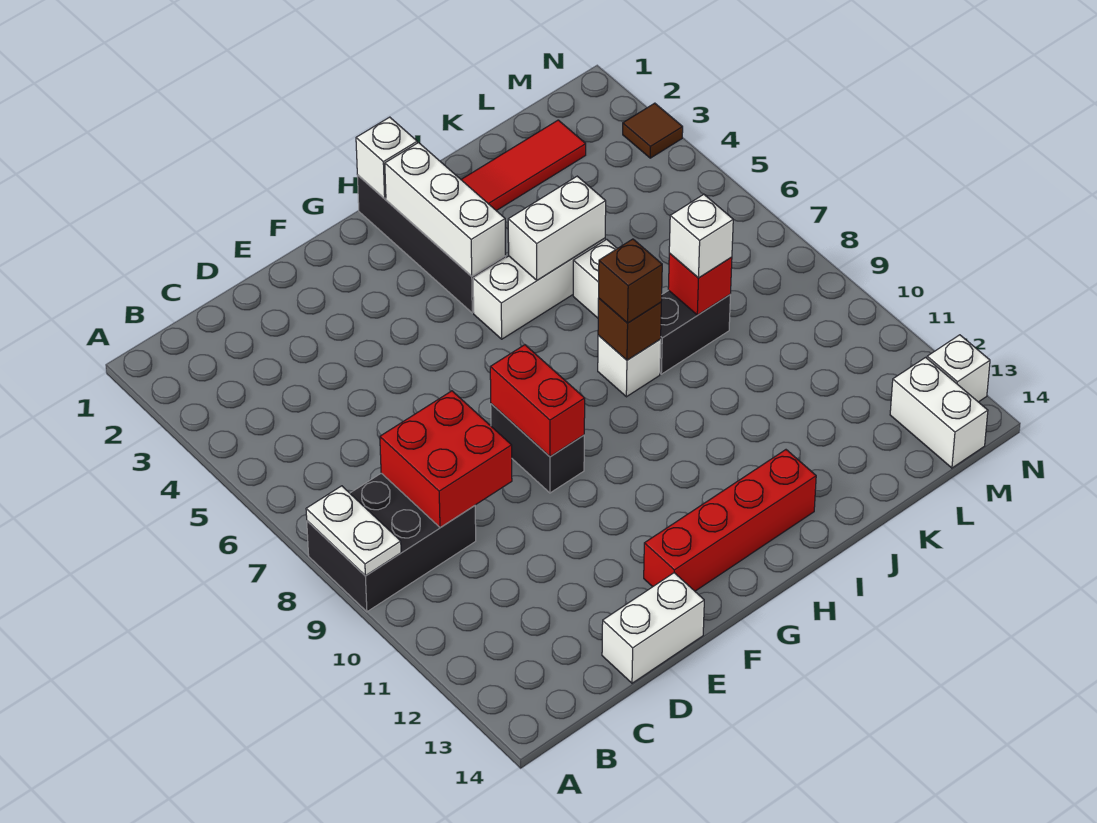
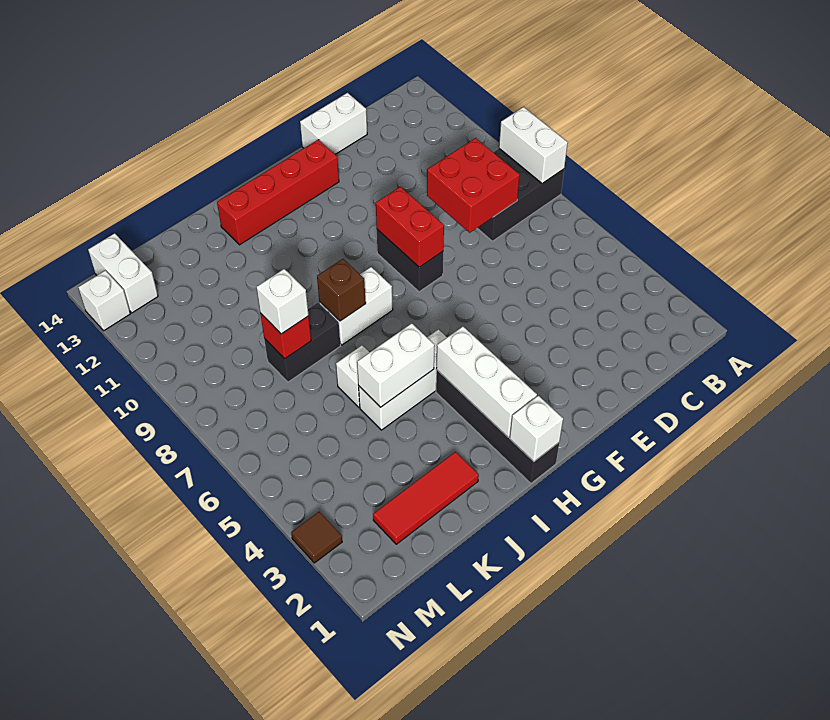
white 1x2 plate [306,486,401,576] -> white 1x2 brick [499,107,568,183]
white 1x1 brick [598,335,661,397] -> white 1x2 brick [319,267,393,345]
brown 1x1 brick [599,239,662,323] -> none

